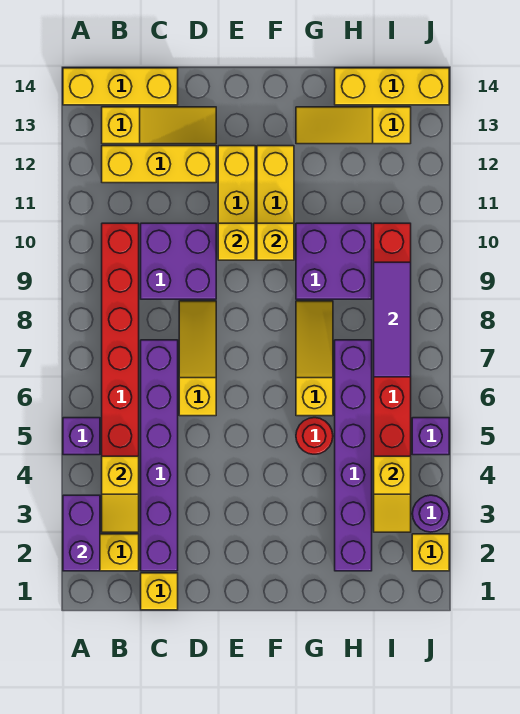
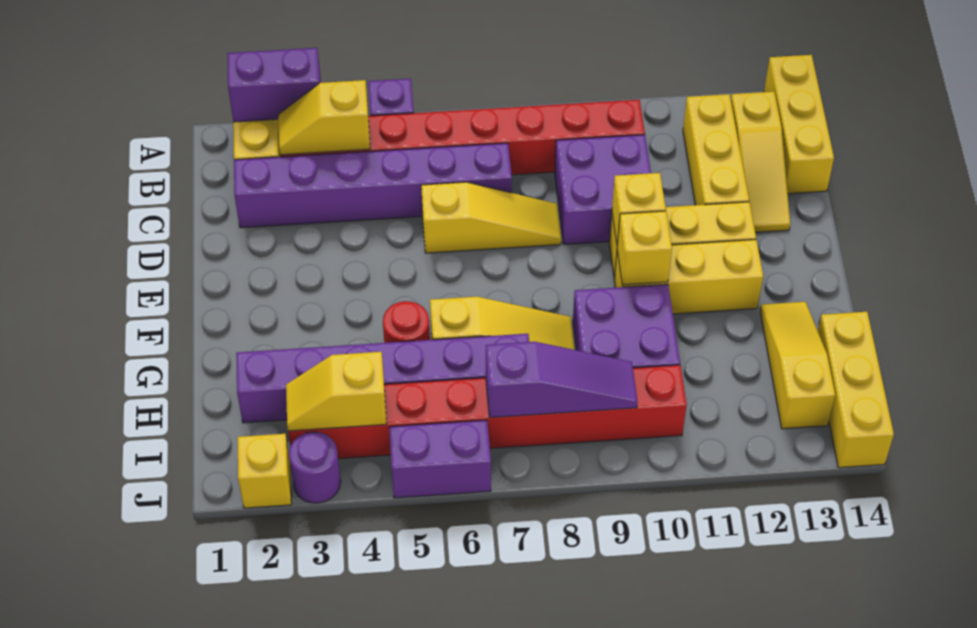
yellow 1x1 brick [141,573,178,610] -> none
purple 1x3 tile [374,262,411,377] -> purple 1x3 slope [486,342,638,418]
purple 1x1 brick [412,418,449,455] -> purple 1x2 brick [389,420,491,498]

